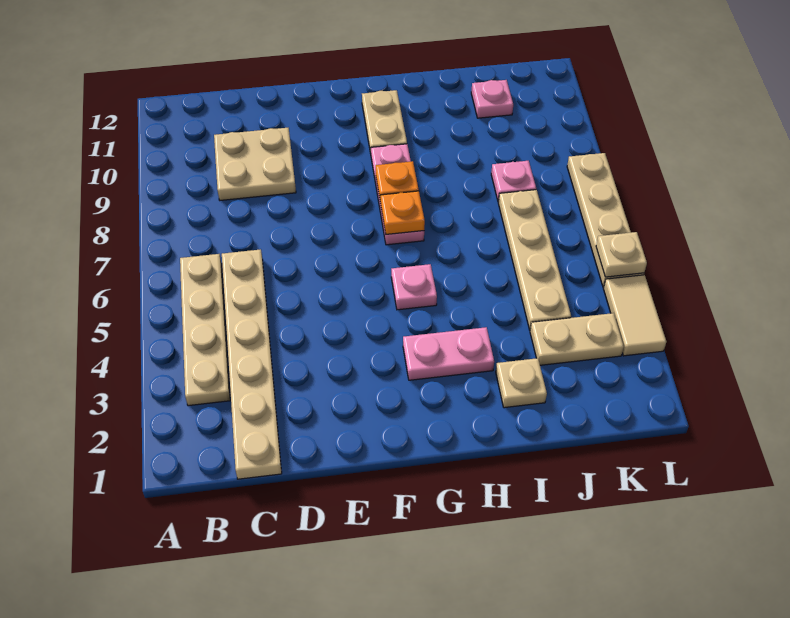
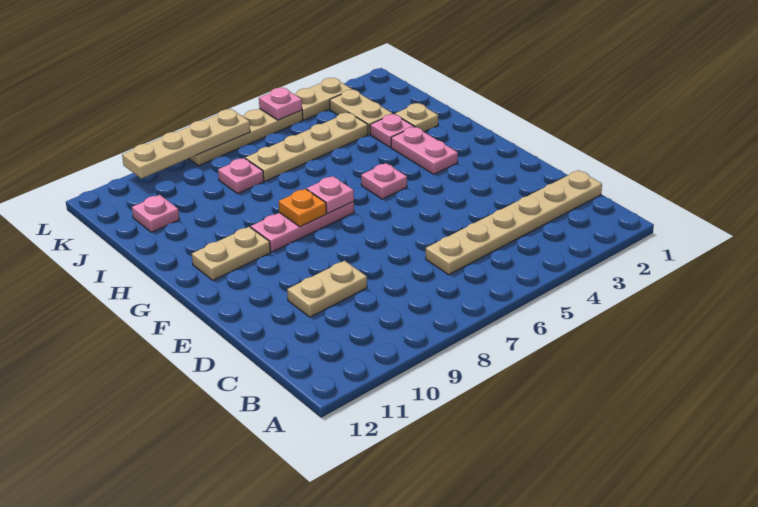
tan 1x4 plate [180,254,230,406] -> tan 1x4 plate moved to [122,109,250,179]
tan 2x2 plate [214,128,296,200] -> tan 1x2 plate [287,261,367,317]
orange 1x1 plate [380,191,425,234] -> pink 1x1 plate [307,176,354,213]
none -> pink 1x1 plate [370,114,414,147]
tan 1x2 tile [603,275,667,356] -> tan 1x2 plate [294,78,352,120]
tan 1x1 plate [596,232,647,277] -> pink 1x1 plate [259,88,302,120]

